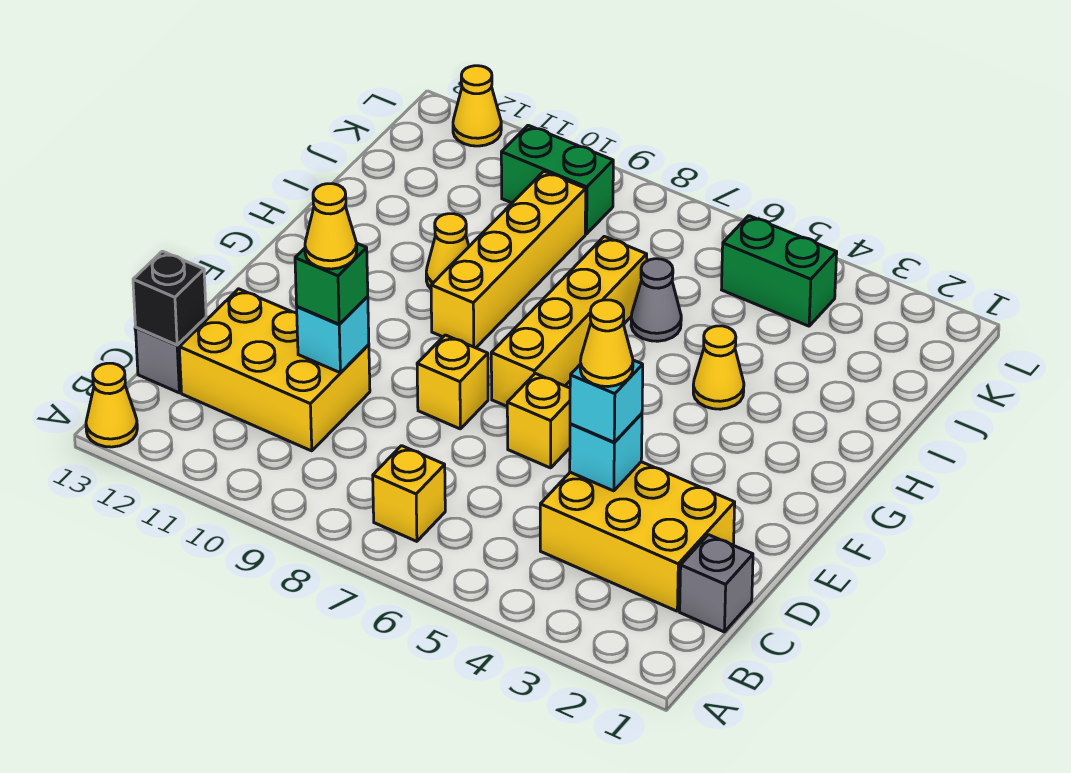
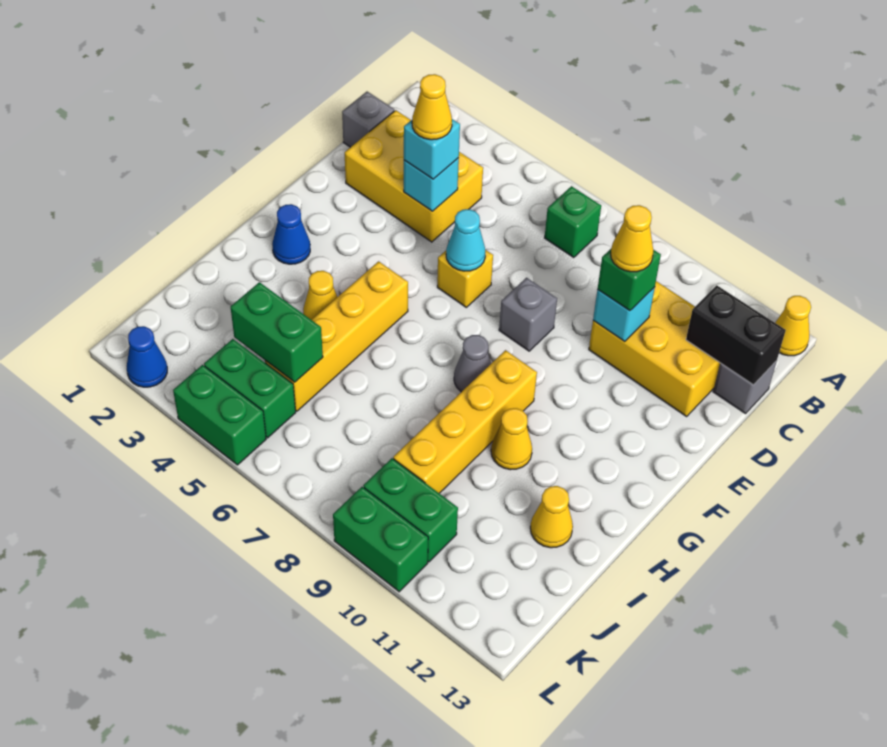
yellow 1x1 brick [373,446,445,541] -> green 1x1 brick [545,186,601,258]
black 1x1 brick [133,251,206,345] -> black 1x2 brick [686,285,786,385]
none -> cyan 1x1 cone [446,209,485,271]
yellow 1x1 brick [417,335,488,429] -> grey 1x1 brick [499,278,557,351]
yellow 1x4 brick [491,236,647,406] -> yellow 1x4 brick moved to [265,261,408,411]
none -> blue 1x1 cone [272,204,310,264]
grey 1x1 cone [631,259,681,341] -> grey 1x1 cone moved to [454,335,491,392]
none -> green 1x2 brick [231,282,323,382]
none -> blue 1x1 cone [127,326,167,387]
none -> green 1x2 brick [173,365,266,465]
none -> green 1x2 brick [333,487,428,592]
yellow 1x1 cone [453,66,501,146] -> yellow 1x1 cone moved to [530,486,573,548]

